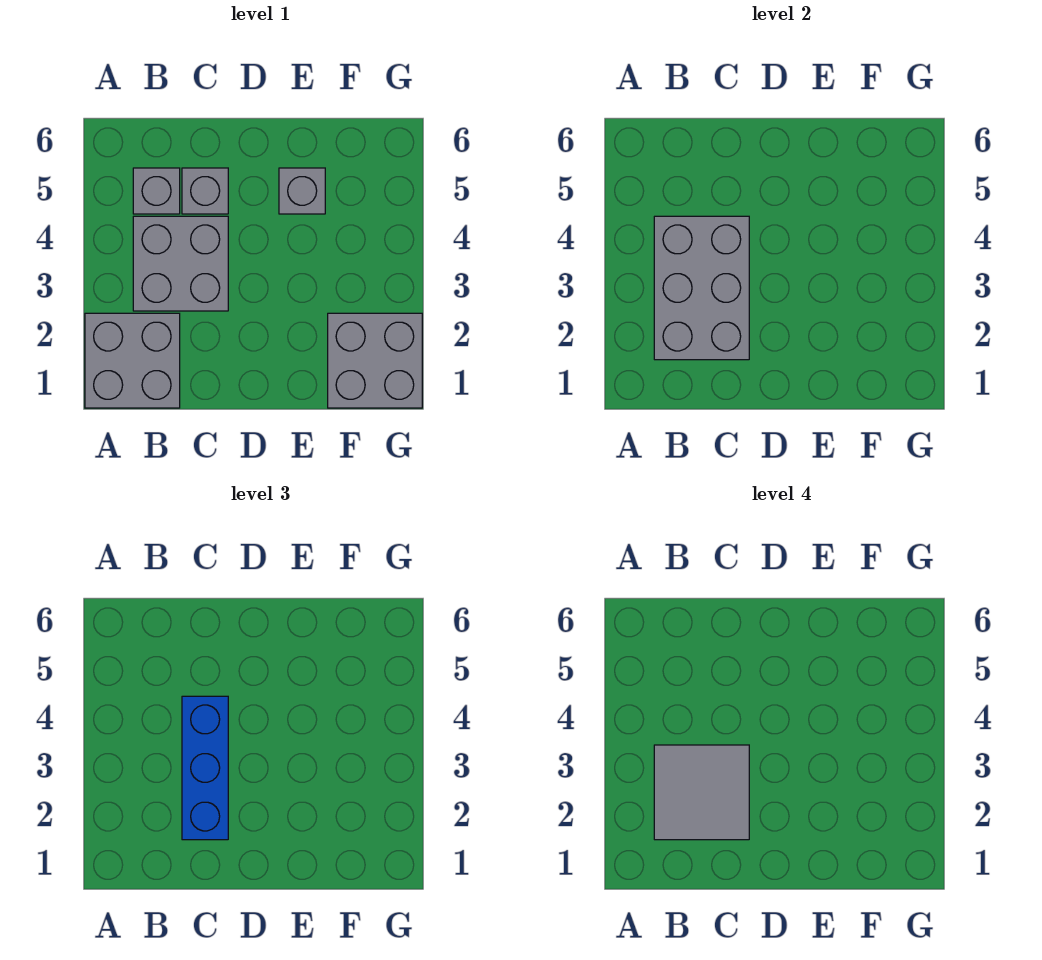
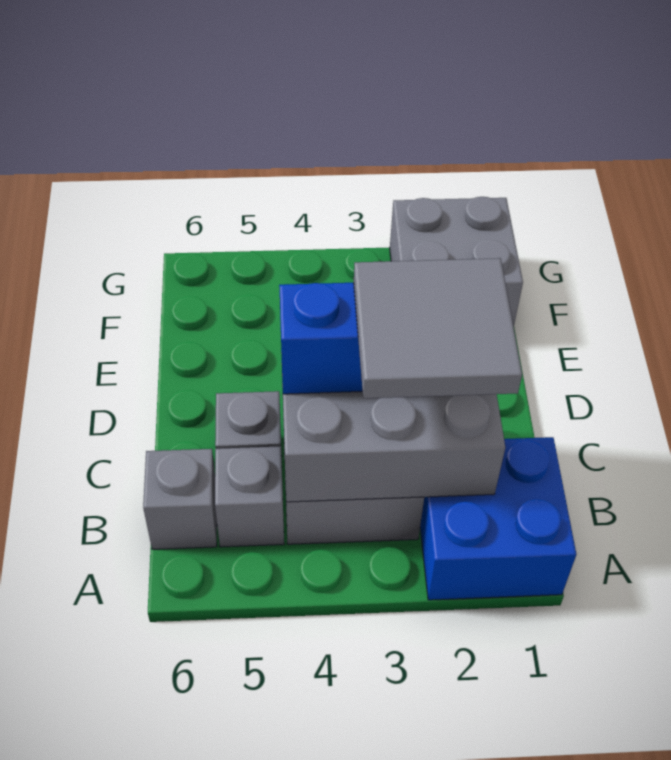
grey 2x2 brick [85,313,180,408] -> blue 2x2 brick [420,437,576,600]
grey 1x1 brick [279,168,325,214] -> grey 1x1 brick moved to [143,449,217,549]

